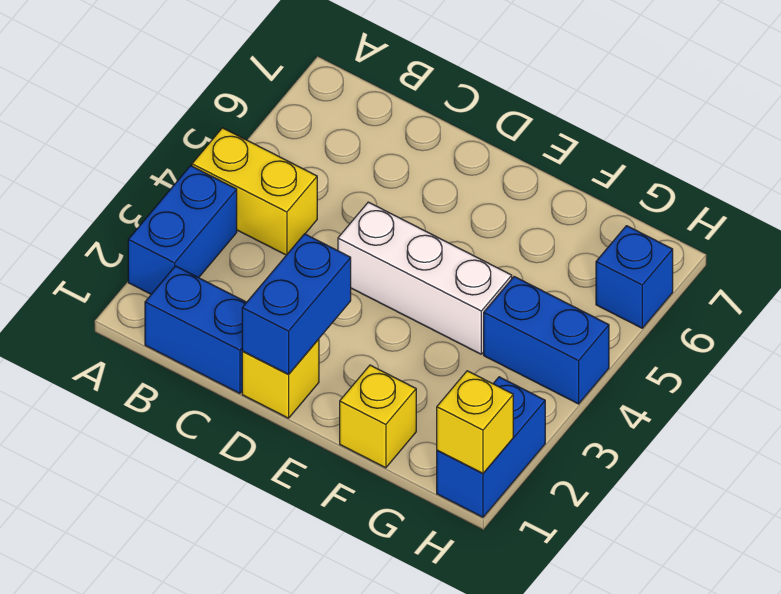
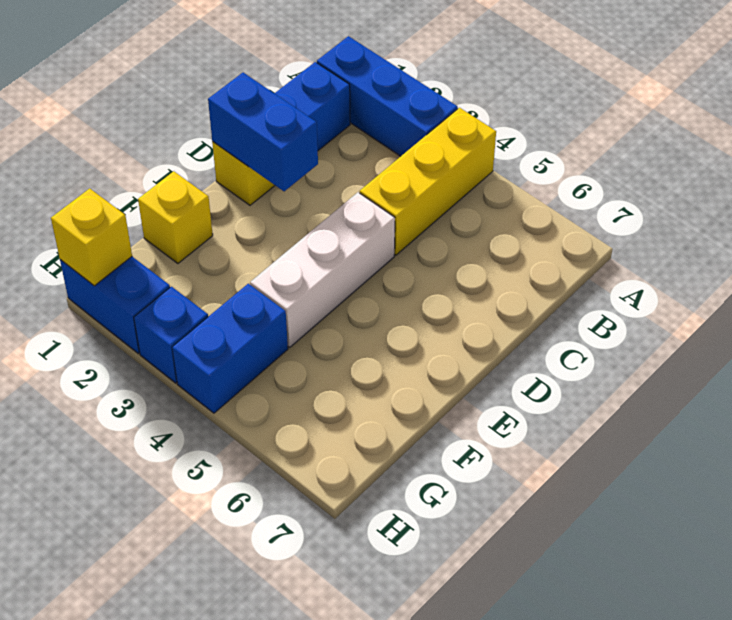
blue 1x2 brick [128,166,237,294] -> blue 1x3 brick [317,36,458,156]
yellow 1x2 brick [192,128,317,255] -> yellow 1x3 brick [360,108,496,255]
blue 1x1 brick [596,226,673,328] -> blue 1x1 brick moved to [134,287,208,383]

